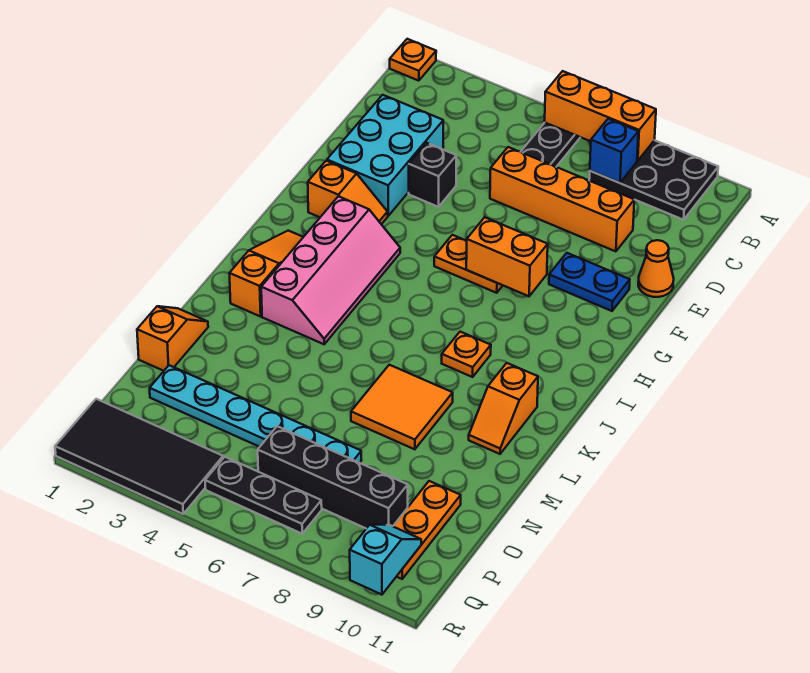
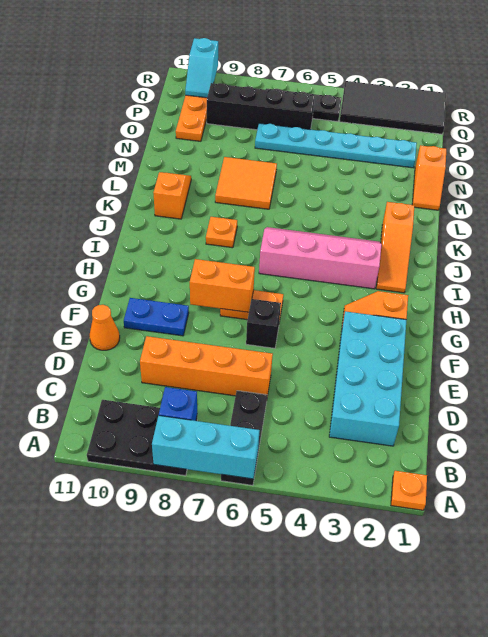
orange 1x3 brick [545,71,656,161] -> cyan 1x3 brick [152,416,260,479]
cyan 2x3 brick [327,95,443,216] -> cyan 2x4 brick [329,311,406,446]
black 1x1 brick [409,143,456,207] -> black 1x1 brick moved to [246,299,281,348]
pink 2x4 slope [261,196,400,344] -> pink 2x4 slope turned to [259,227,382,289]

